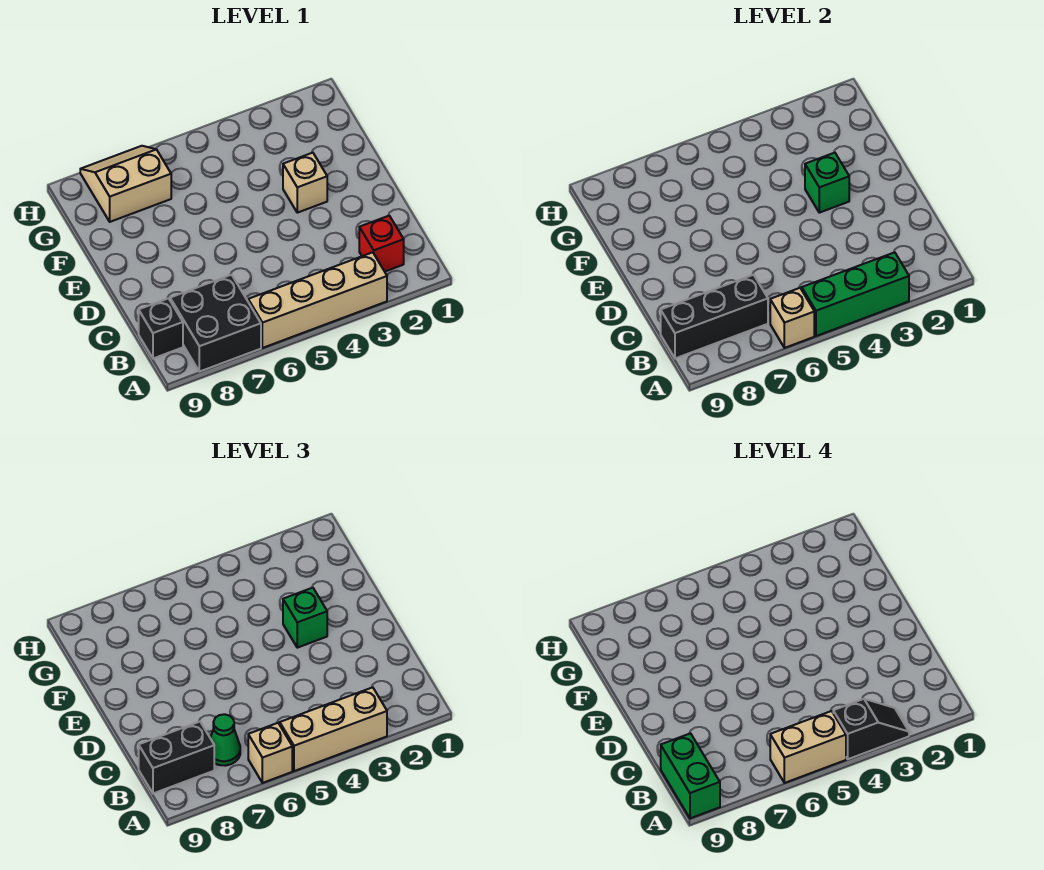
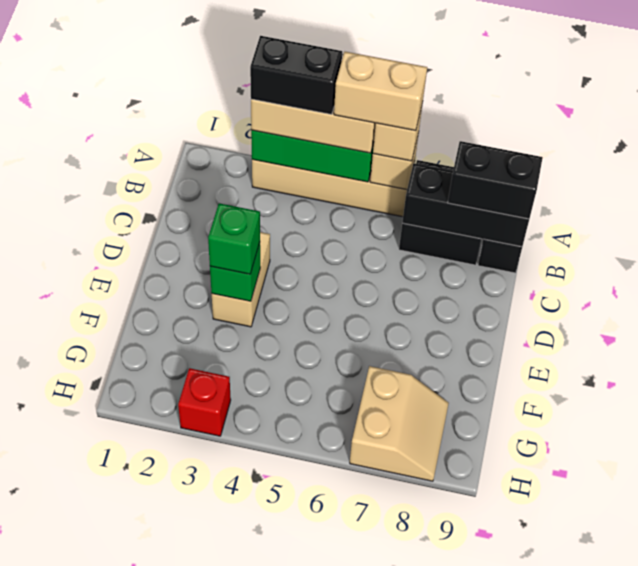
black 1x2 slope [833,699,909,759] -> black 1x2 brick [250,36,342,115]
green 1x2 brick [661,733,720,818] -> none
red 1x1 brick [359,216,404,272] -> red 1x1 brick moved to [178,368,231,436]
green 1x1 cone [210,714,240,766] -> none
tan 1x1 brick [283,153,327,213] -> tan 1x2 brick [212,232,270,327]
tan 2x2 slope [80,146,171,222] -> tan 2x2 slope turned to [350,366,449,481]

